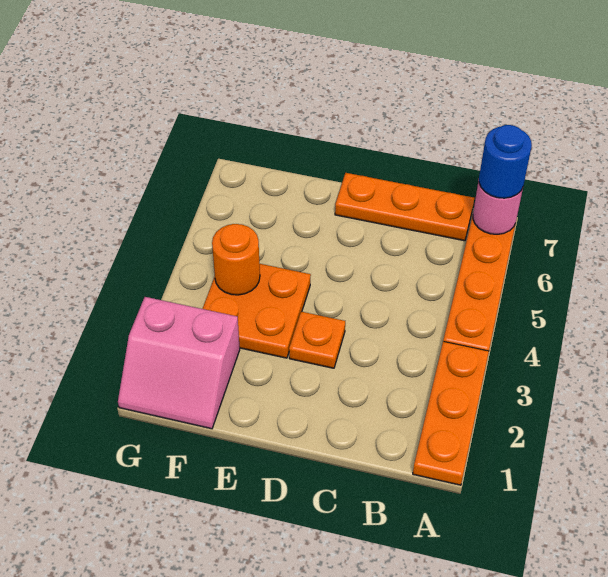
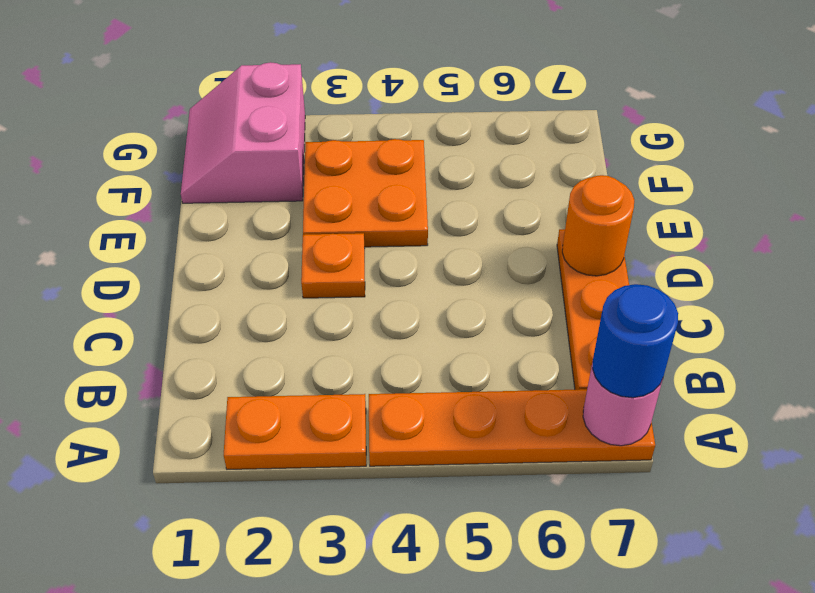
orange 1x3 plate [413,342,489,485] -> orange 1x2 plate [224,394,366,469]
orange 1x1 round brick [212,224,260,295] -> orange 1x1 round brick moved to [562,175,634,276]

